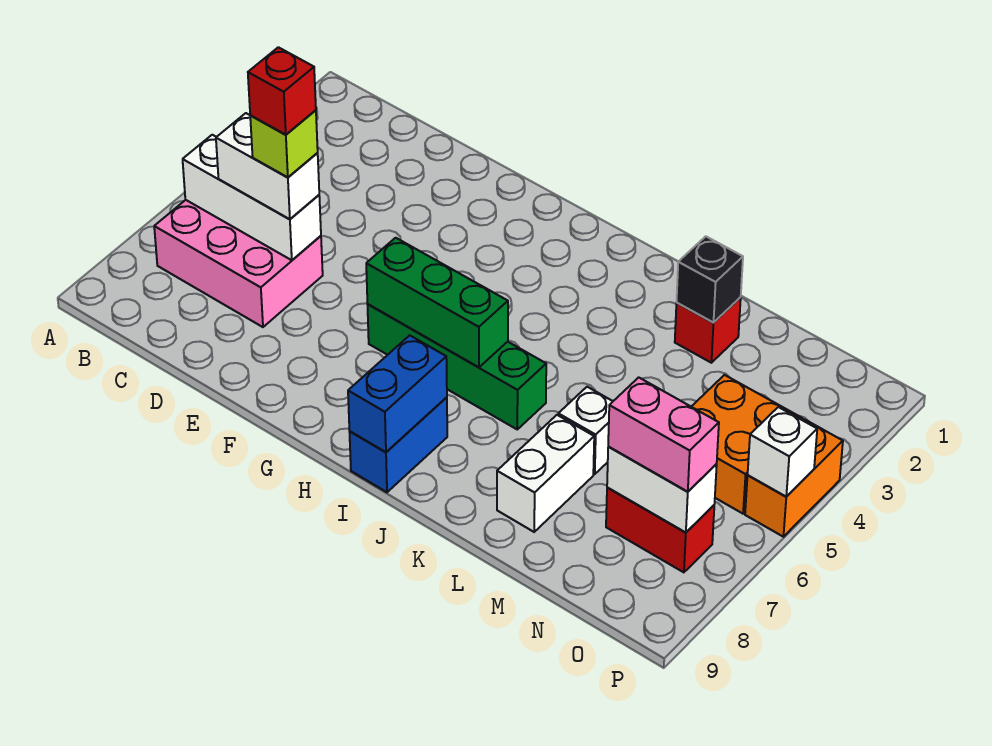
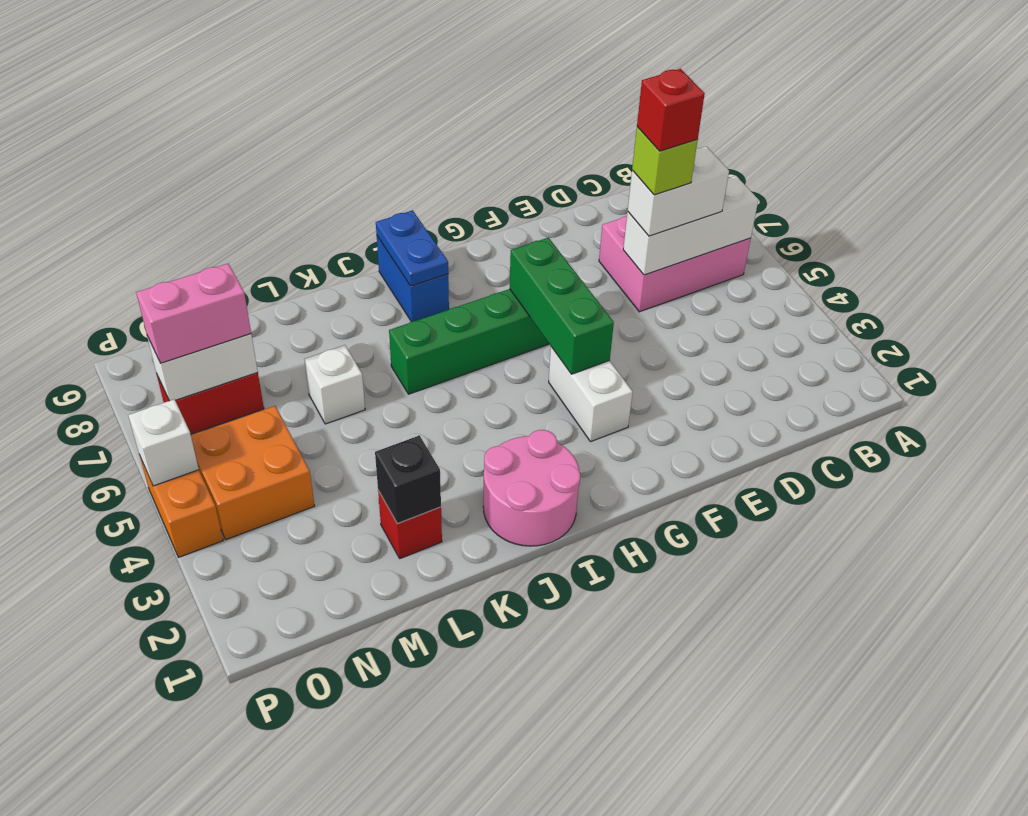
green 1x3 brick [366,238,508,367] -> green 1x3 brick turned to [510,238,614,374]
none -> pink 2x2 round brick [483,430,580,546]
blue 1x2 brick [348,335,447,452] -> blue 1x2 plate [376,210,448,286]
white 1x2 brick [497,415,594,532] -> white 1x2 brick moved to [549,347,633,441]

